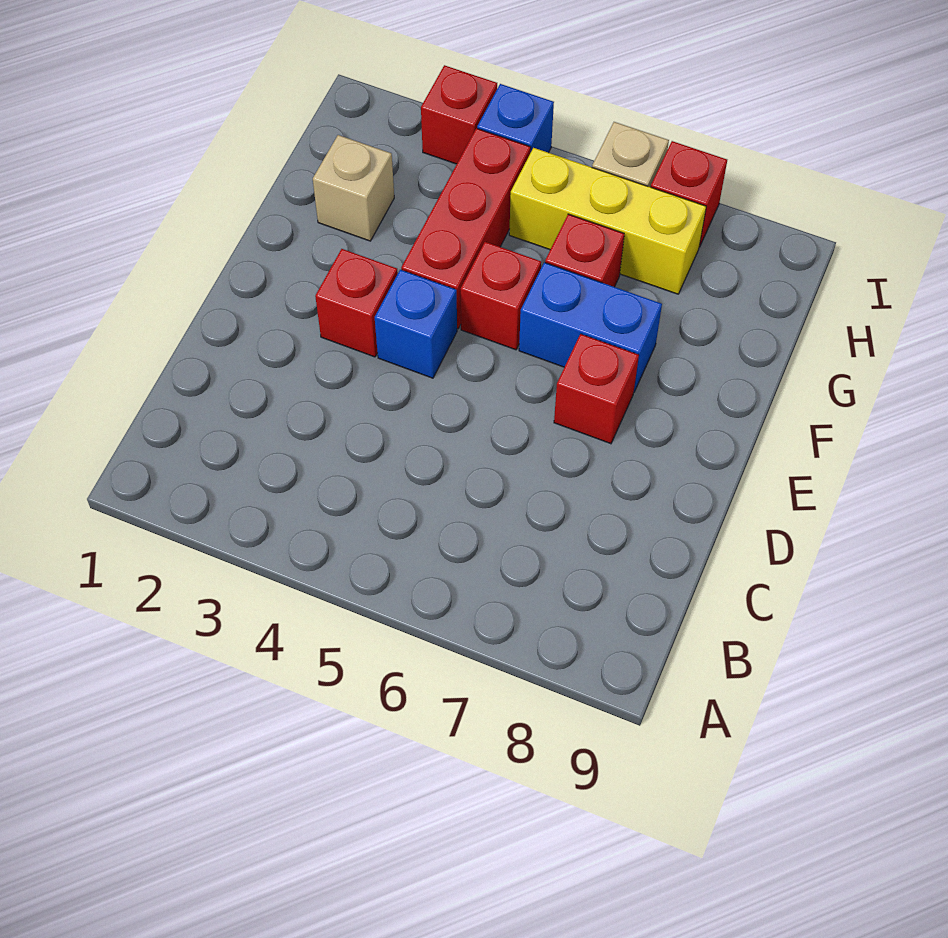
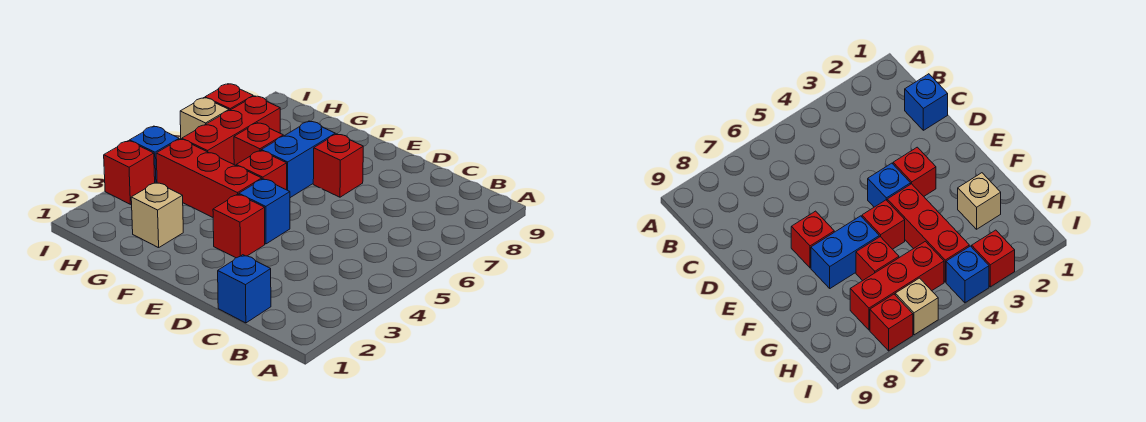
none -> blue 1x1 brick [218,255,271,323]
yellow 1x3 brick [509,148,706,294] -> red 1x3 brick [182,96,280,164]

